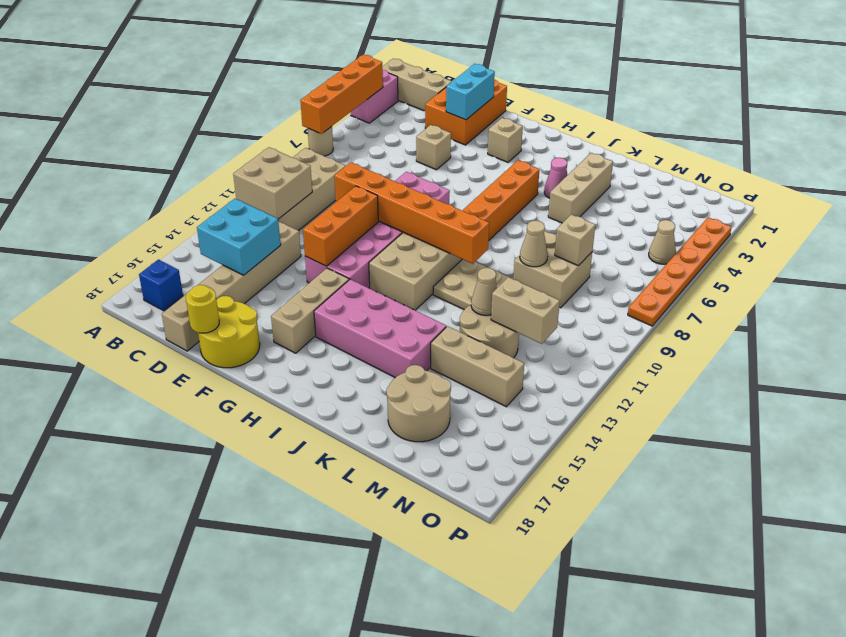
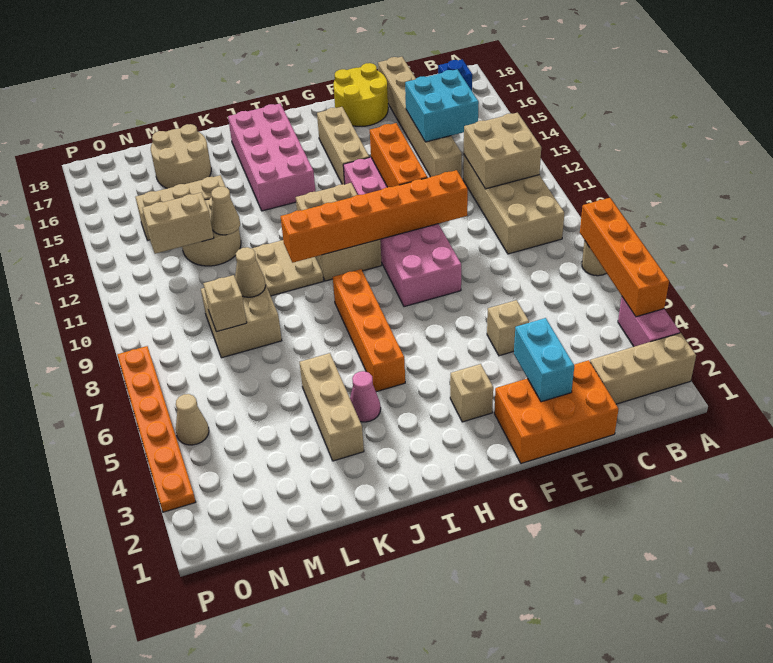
orange 2x3 brick [425,79,507,145] -> orange 2x3 brick turned to [494,360,619,463]
yellow 1x1 round brick [186,285,219,333] -> none
pink 2x4 brick [314,279,446,378] -> pink 2x4 brick turned to [228,103,315,211]

